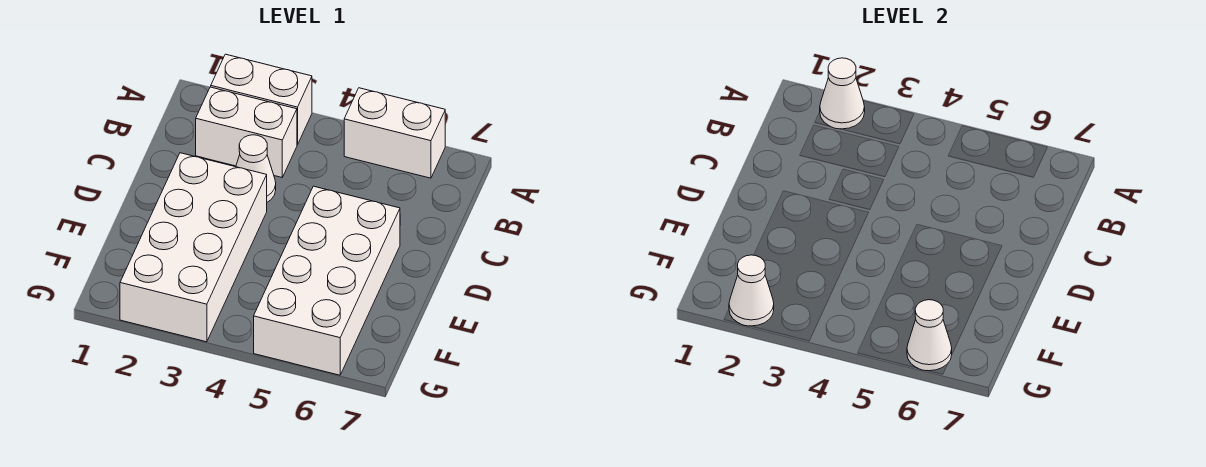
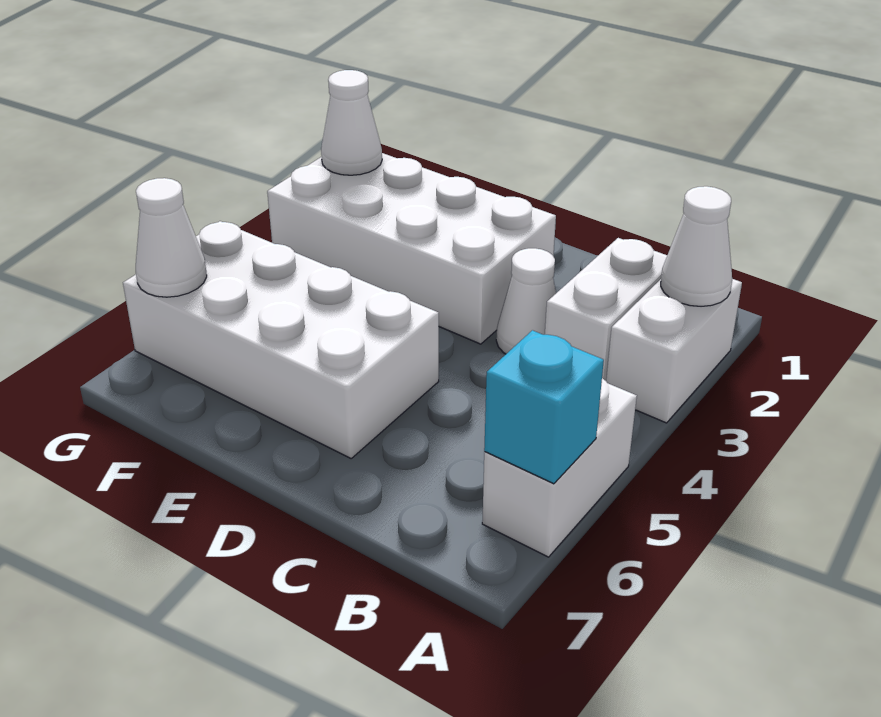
none -> cyan 1x1 brick [484,330,604,484]

